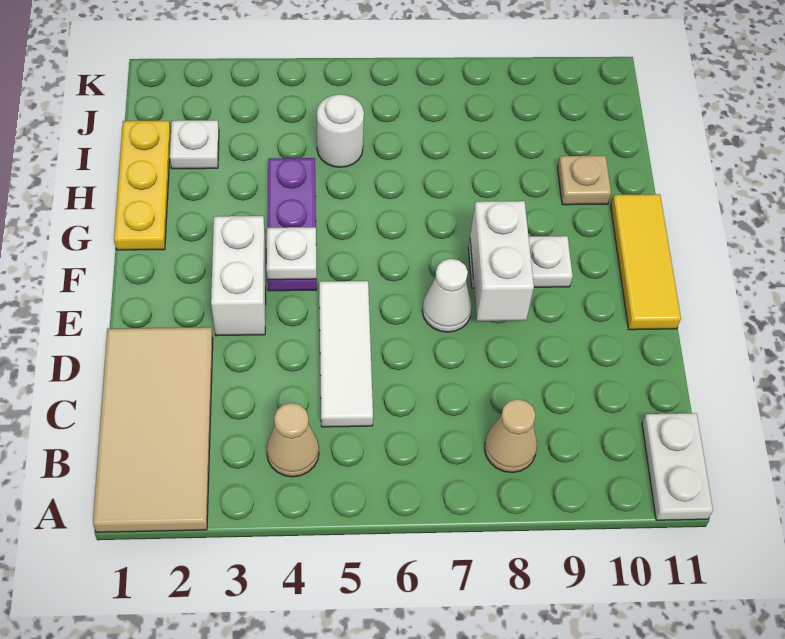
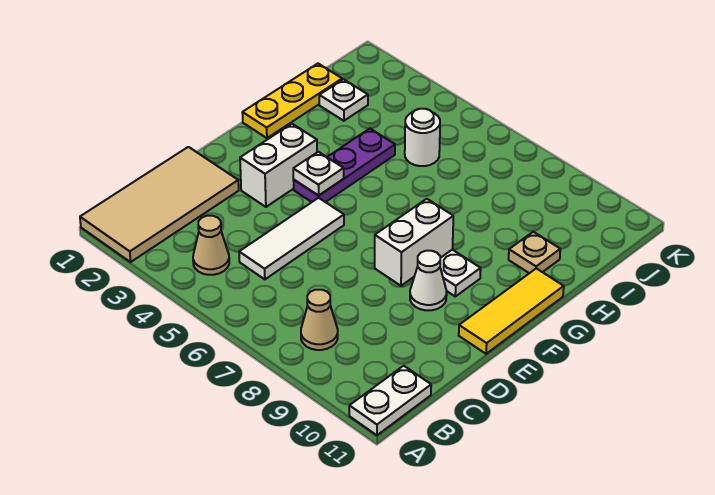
white 1x1 cone [422,259,472,332] -> white 1x1 cone moved to [410,251,447,310]

